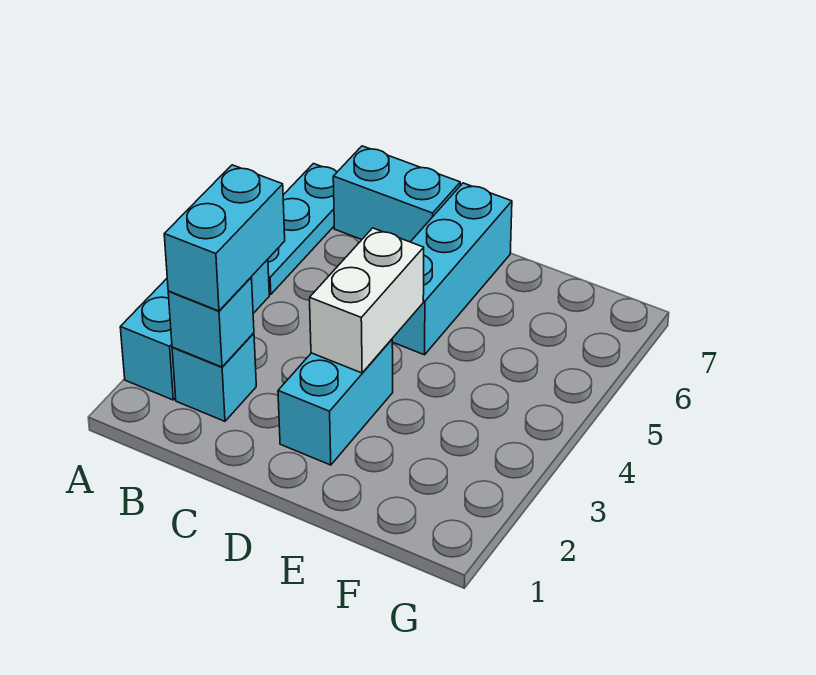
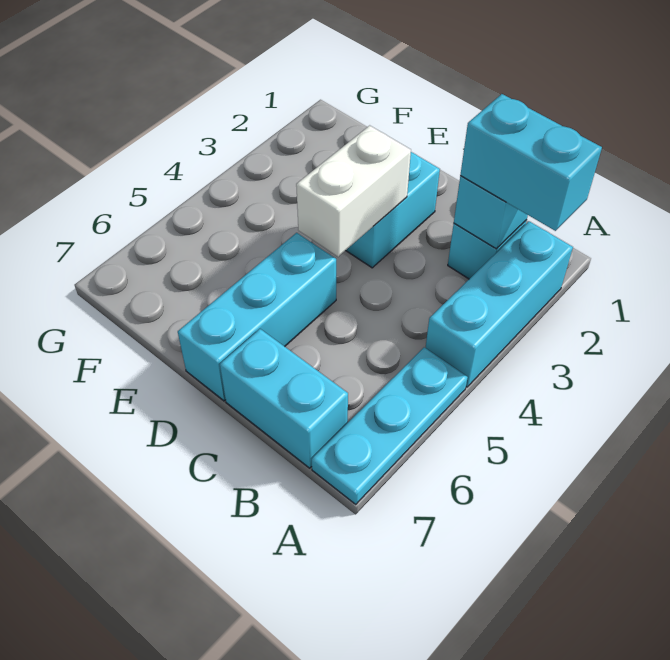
cyan 1x2 brick [164,165,285,311] -> cyan 1x2 brick turned to [460,94,602,231]

